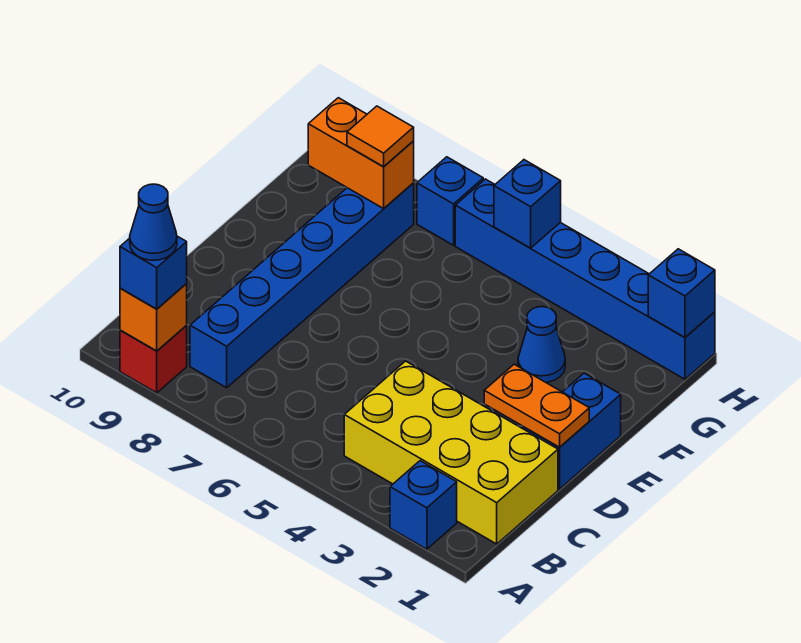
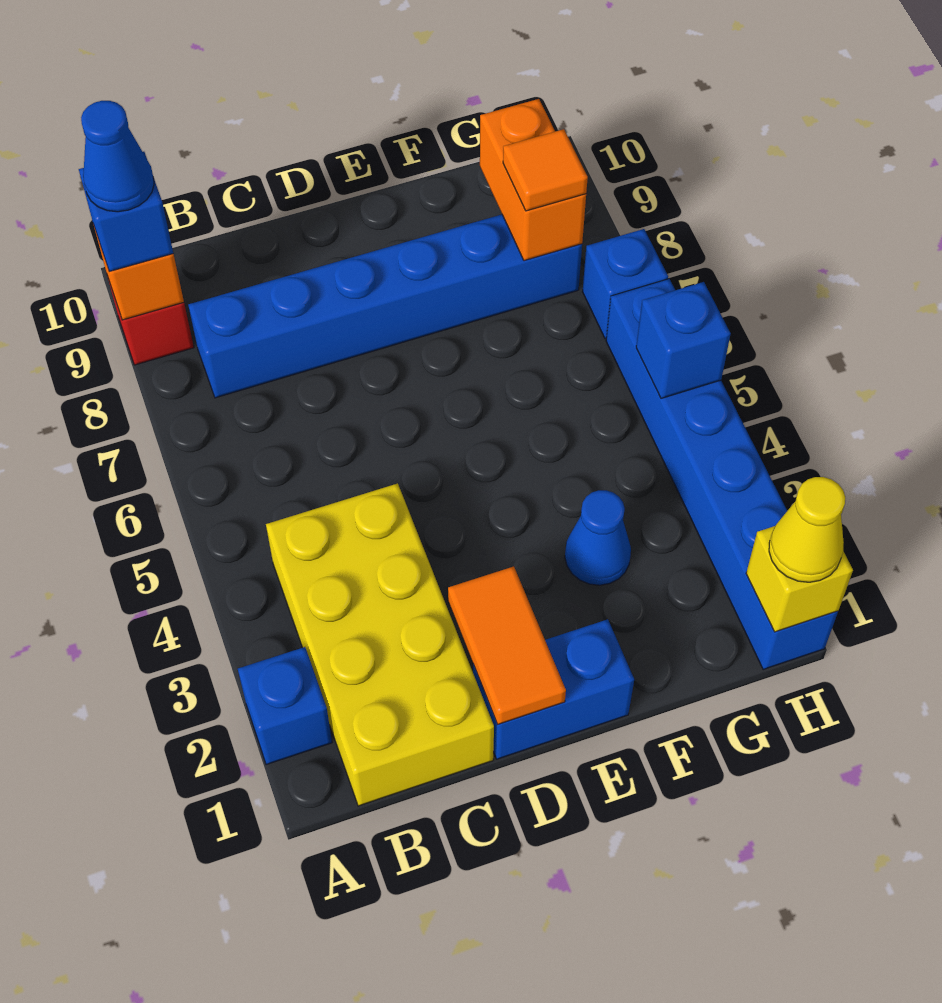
orange 1x2 plate [484,364,589,447] -> orange 1x2 tile [448,566,566,724]
blue 1x1 brick [648,249,715,337] -> yellow 1x1 brick [746,526,853,632]
none -> yellow 1x1 cone [769,477,845,582]

